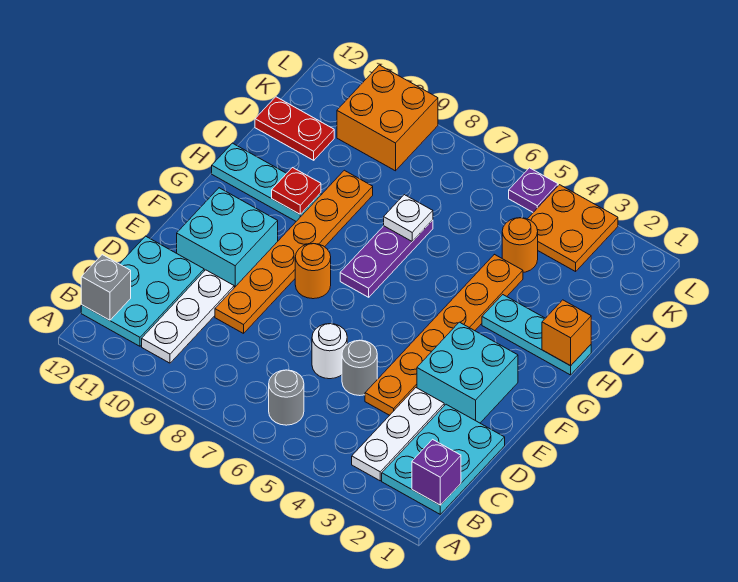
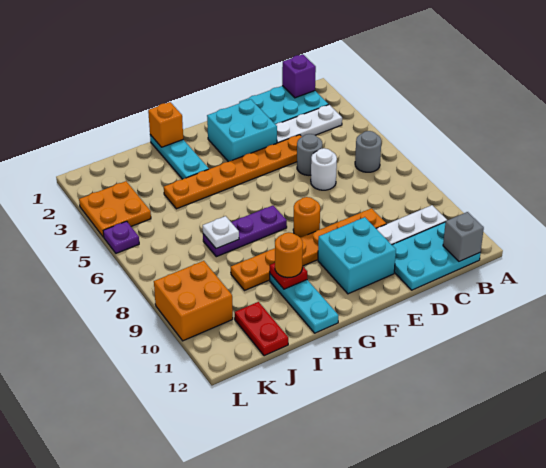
orange 1x1 round brick [502,218,538,272] -> orange 1x1 round brick moved to [275,232,303,278]

